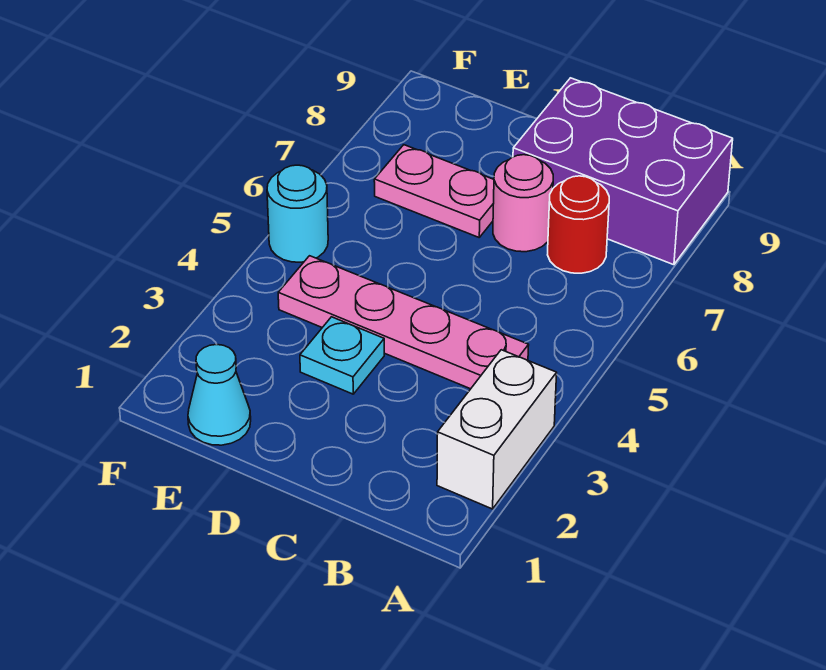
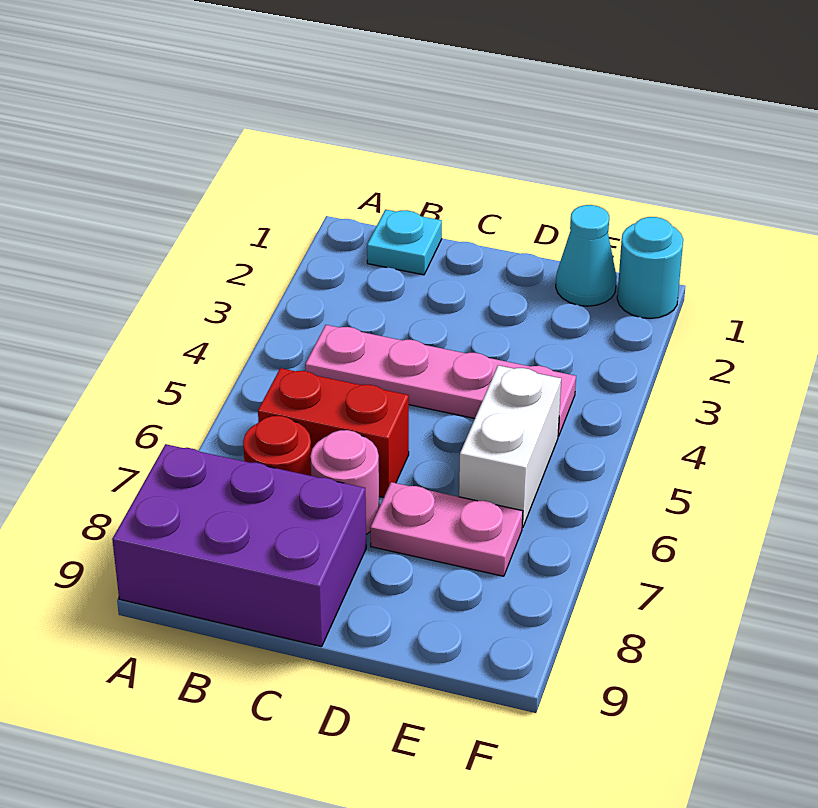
white 1x2 brick [437,350,557,509] -> white 1x2 brick moved to [459,365,561,528]
none -> red 1x2 brick [258,368,409,497]
cyan 1x1 plate [300,317,384,394] -> cyan 1x1 plate moved to [367,210,442,275]
cyan 1x1 round brick [267,165,328,262] -> cyan 1x1 round brick moved to [617,217,683,318]

